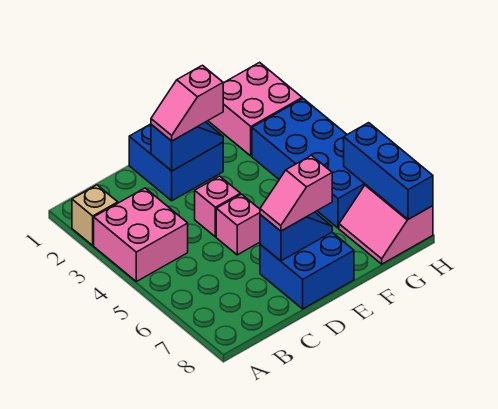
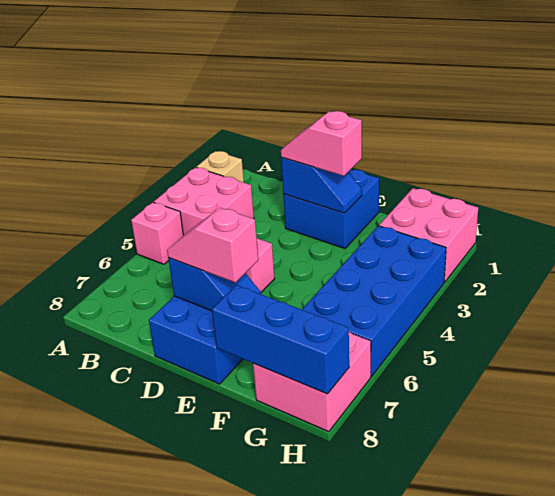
pink 1x1 brick [195,176,240,237] -> pink 1x1 brick moved to [131,202,183,264]
pink 2x2 slope [339,185,433,264] -> pink 2x2 brick [253,332,371,432]
blue 1x3 brick [344,123,433,219] -> blue 1x3 brick turned to [212,285,349,394]

